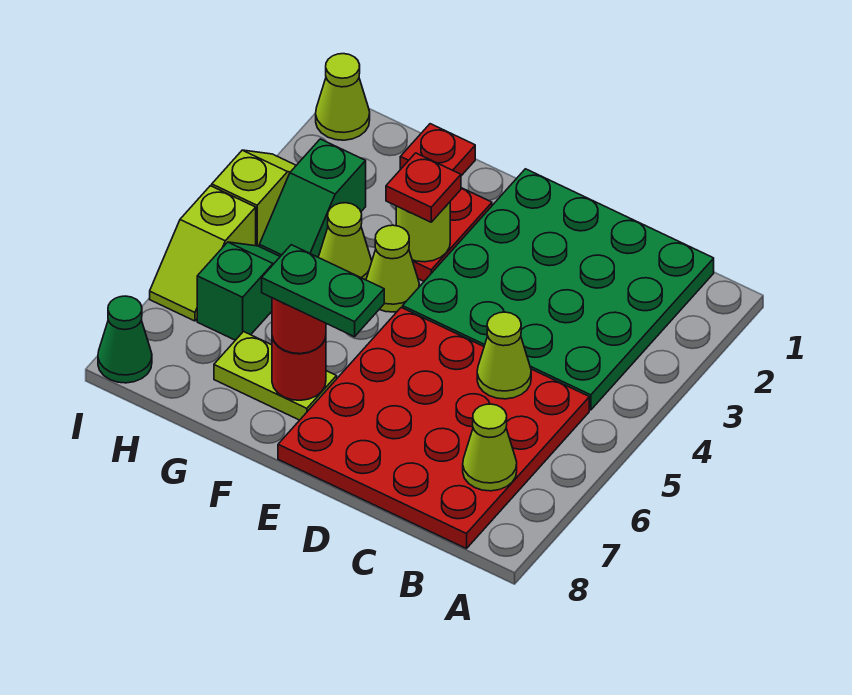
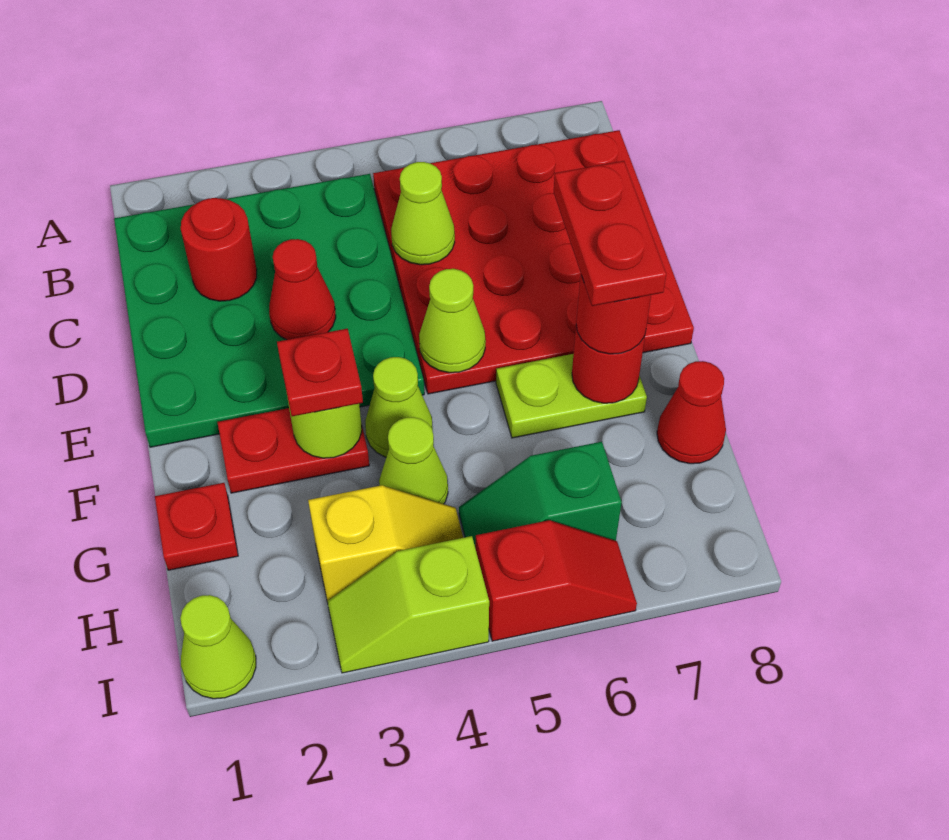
lime 1x1 cone [463,404,517,491] -> lime 1x1 cone moved to [419,269,486,373]
none -> red 1x1 round brick [181,198,257,301]
none -> red 1x1 cone [269,239,336,340]
green 1x2 plate [262,245,384,337] -> red 1x2 plate [554,161,666,306]
lime 1x2 plate [214,332,337,420] -> lime 1x2 plate turned to [496,354,647,438]
none -> red 1x1 cone [657,361,726,464]
green 1x2 slope [259,139,366,257] -> yellow 1x2 slope [308,485,463,601]
lime 1x2 slope [150,186,256,321] -> red 1x2 slope [476,520,637,641]
green 1x1 cone [98,296,152,383] -> none

